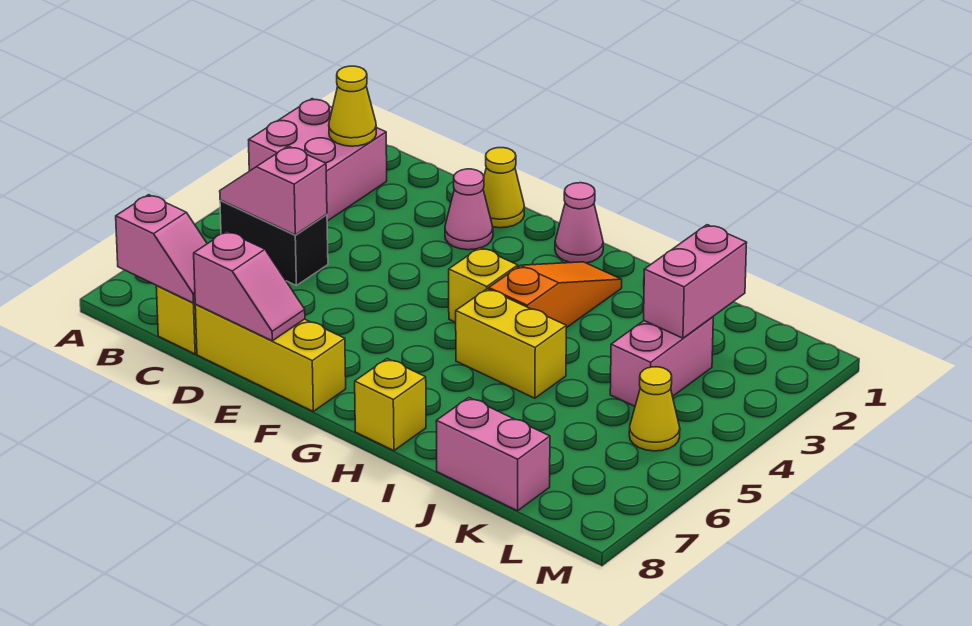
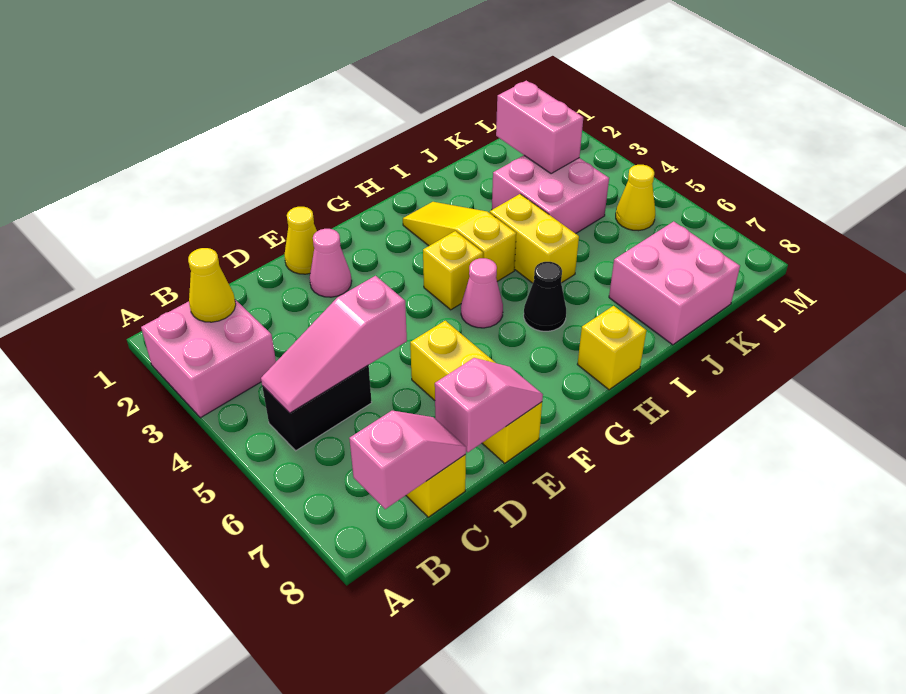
pink 1x2 slope [220,146,327,235] -> pink 1x3 slope [261,276,407,413]
yellow 1x3 brick [195,305,346,411] -> yellow 1x3 brick turned to [410,321,542,463]
pink 1x1 cone [555,183,603,263] -> pink 1x1 cone moved to [461,258,503,328]
orange 1x3 slope [489,262,622,328] -> yellow 1x3 slope [403,202,516,281]
yellow 1x2 brick [456,289,566,398] -> yellow 1x2 brick turned to [490,194,579,283]
none -> black 1x1 cone [524,262,566,331]
pink 1x2 brick [436,398,550,511] -> pink 2x2 brick [609,221,740,345]
pink 1x2 brick [610,317,713,406] -> pink 2x2 brick [492,155,609,234]

